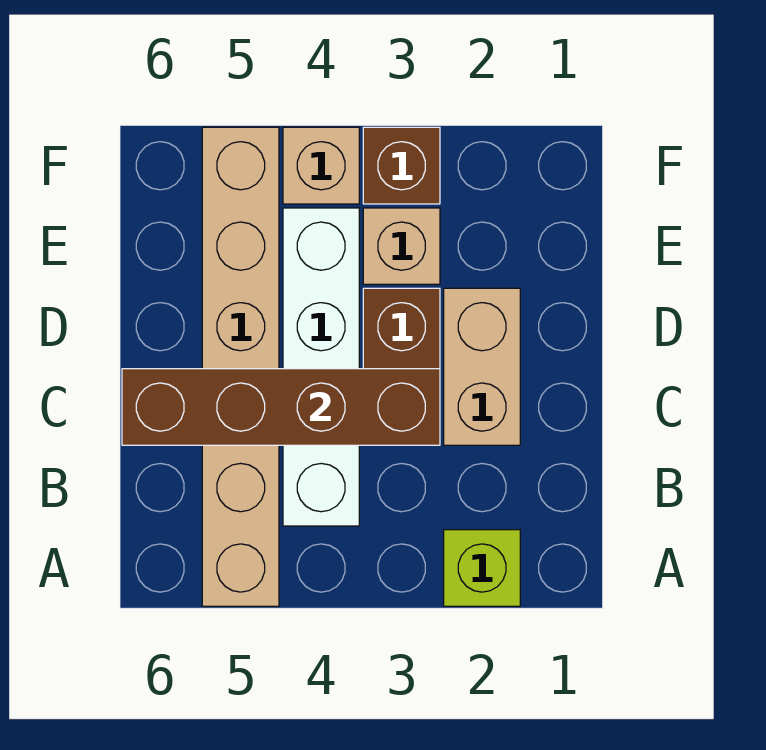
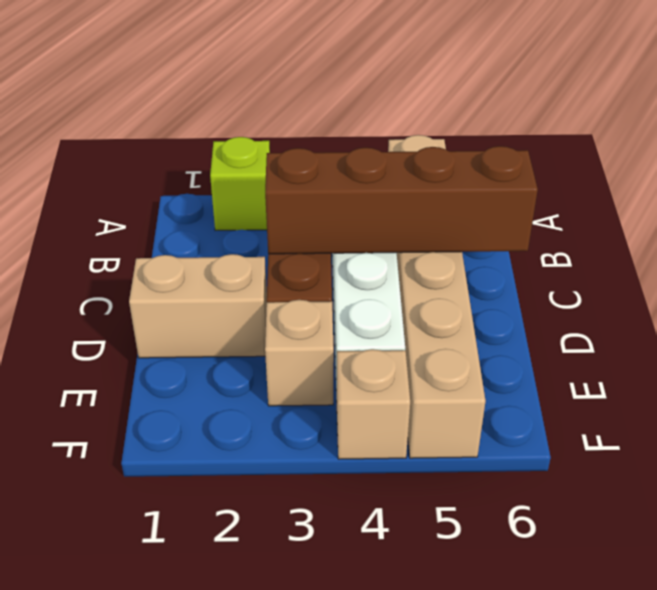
tan 1x2 brick [444,288,520,445] -> tan 1x2 brick turned to [129,254,267,358]
brown 1x1 brick [363,127,440,204] -> none

